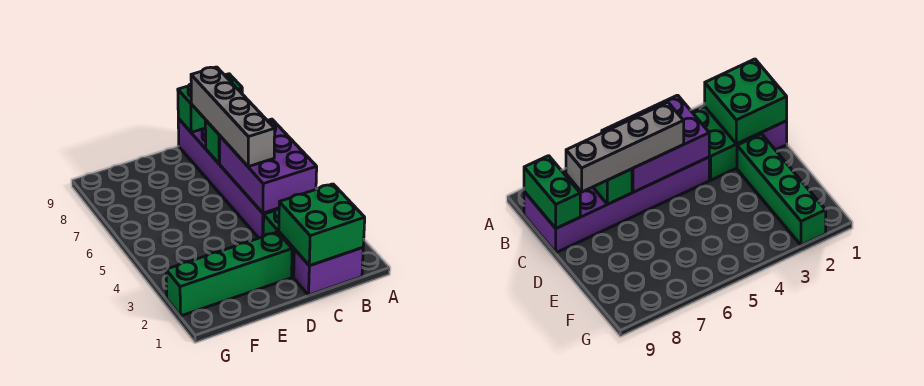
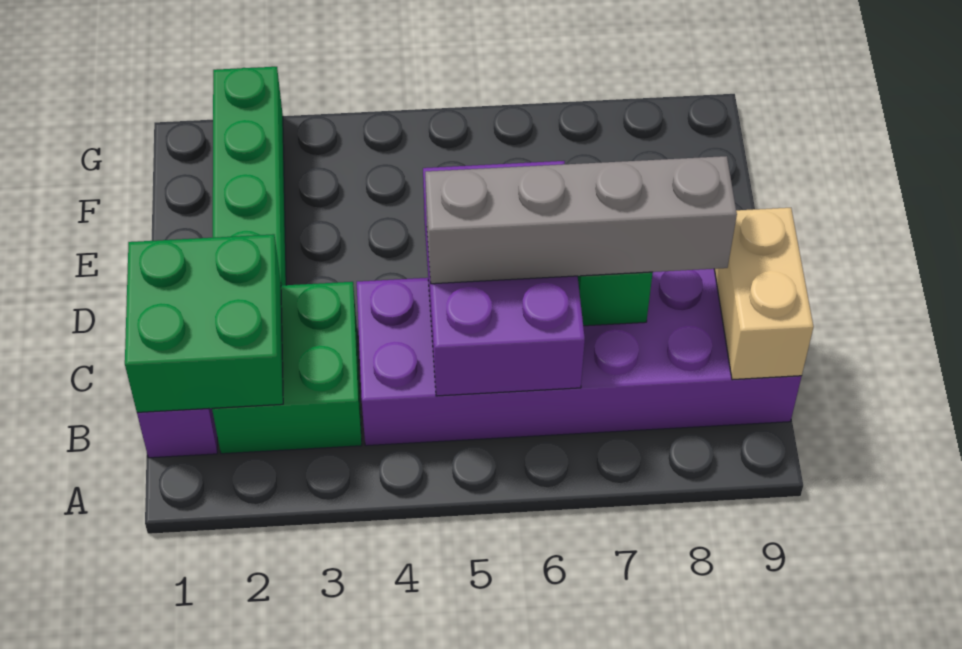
purple 2x3 brick [220,119,317,213] -> purple 2x3 brick turned to [423,161,585,396]
green 1x2 brick [178,74,242,132] -> tan 1x2 brick [714,208,814,380]

